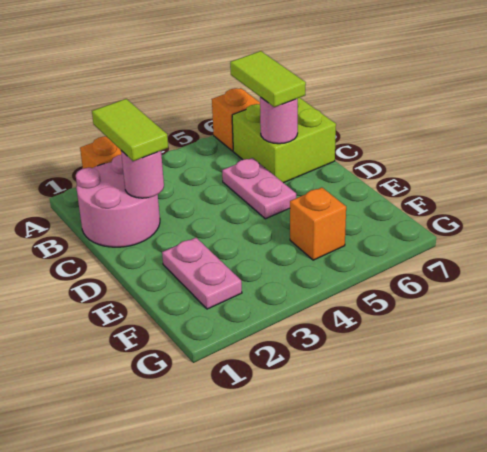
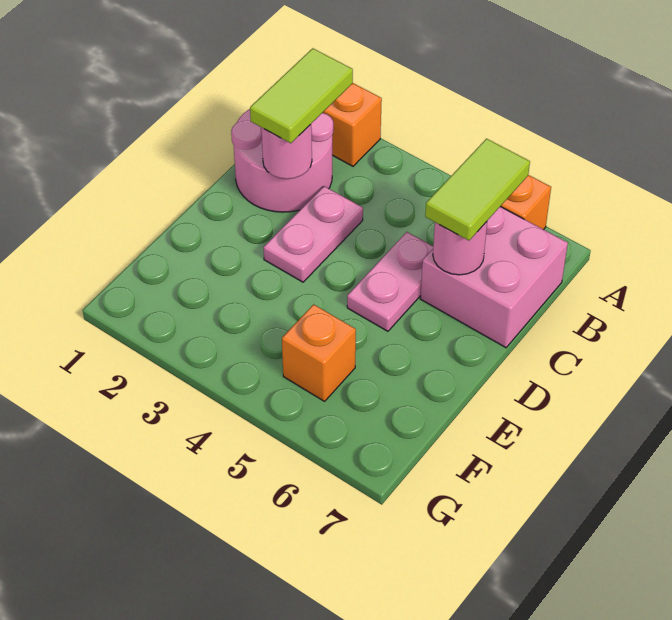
lime 2x2 brick [232,98,336,183] -> pink 2x2 brick [420,207,568,348]
pink 1x2 plate [162,238,242,309] -> pink 1x2 plate moved to [263,186,363,282]

